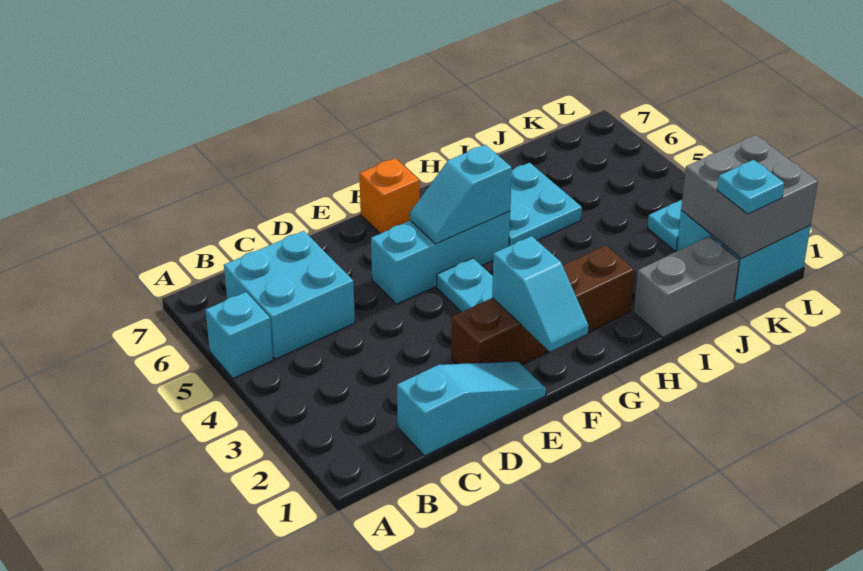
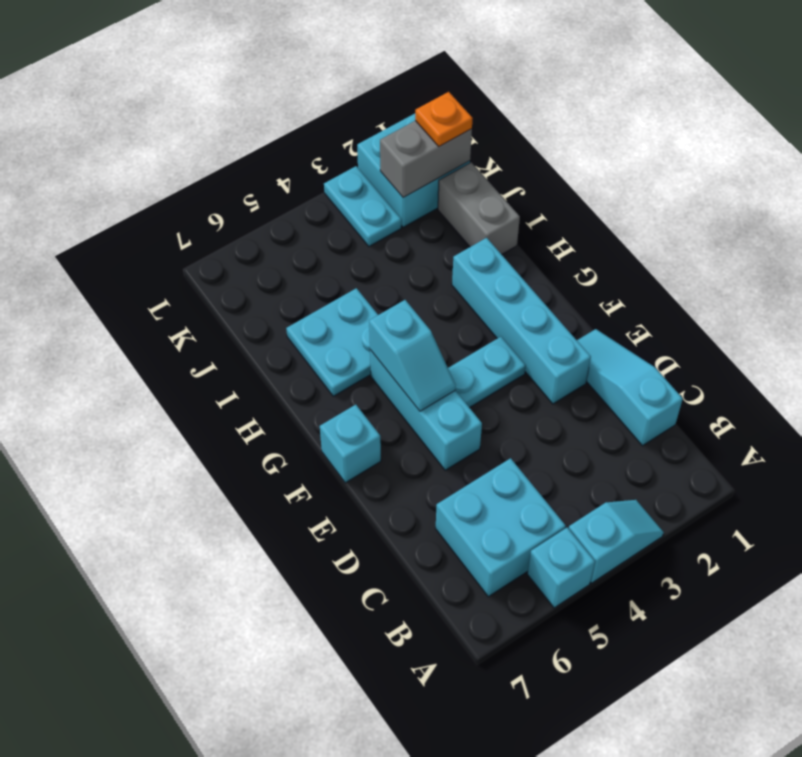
brown 1x4 brick [452,245,634,365] -> cyan 1x4 brick [452,238,591,404]
cyan 1x2 slope [492,236,589,352] -> cyan 1x2 slope moved to [568,500,664,583]
orange 1x1 brick [359,158,420,234] -> cyan 1x1 brick [320,405,381,483]
grey 2x2 brick [681,135,818,259] -> grey 1x2 brick [380,121,472,198]
cyan 1x1 plate [717,160,785,214] -> orange 1x1 plate [415,92,473,146]

